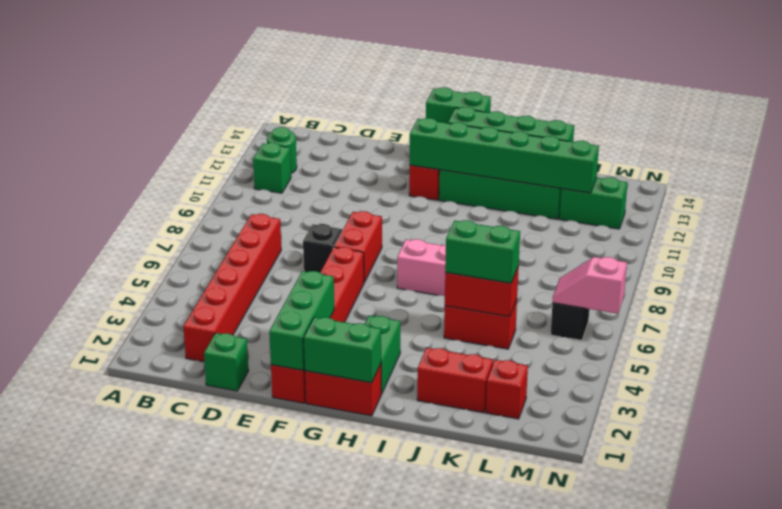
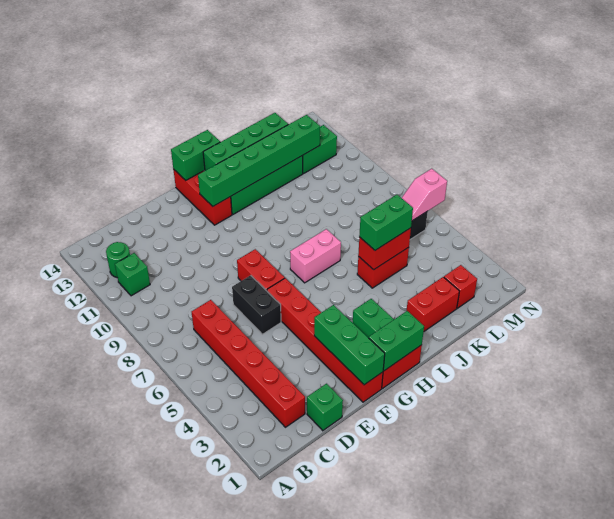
black 1x1 brick [303,224,342,272] -> black 1x2 brick [232,275,281,334]

